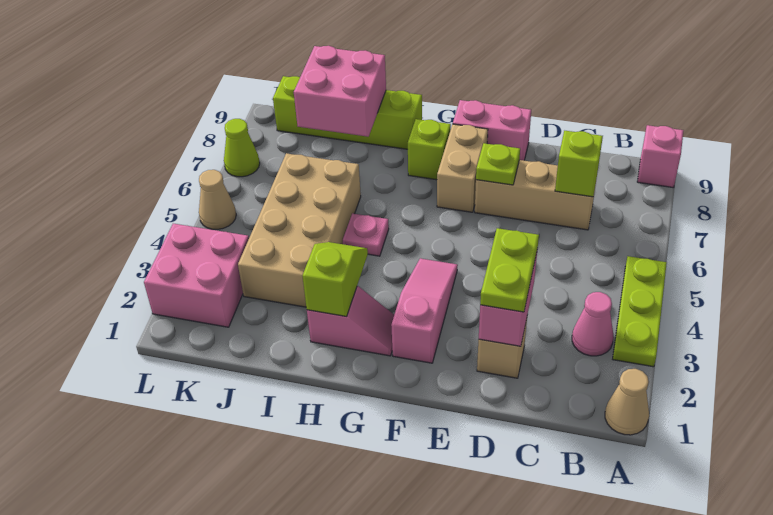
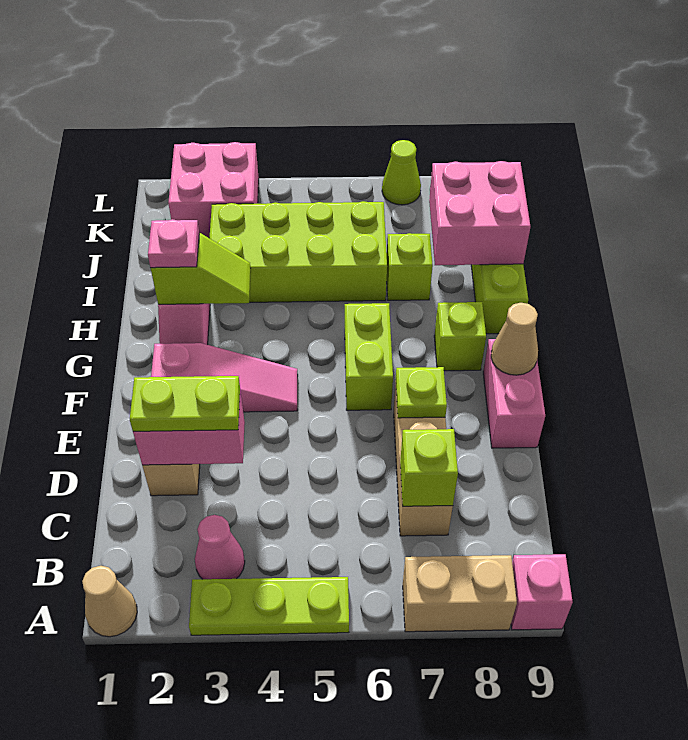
none -> lime 1x2 brick [345,303,393,410]
tan 1x2 brick [437,124,488,212] -> tan 1x2 brick moved to [403,555,517,632]
pink 1x1 plate [343,213,389,256] -> pink 1x1 plate moved to [148,219,199,268]
tan 2x4 brick [238,153,361,307] -> lime 2x4 brick [210,201,387,302]
none -> lime 1x1 brick [387,233,433,300]
tan 1x1 cone [199,170,236,229] -> tan 1x1 cone moved to [491,303,538,375]

